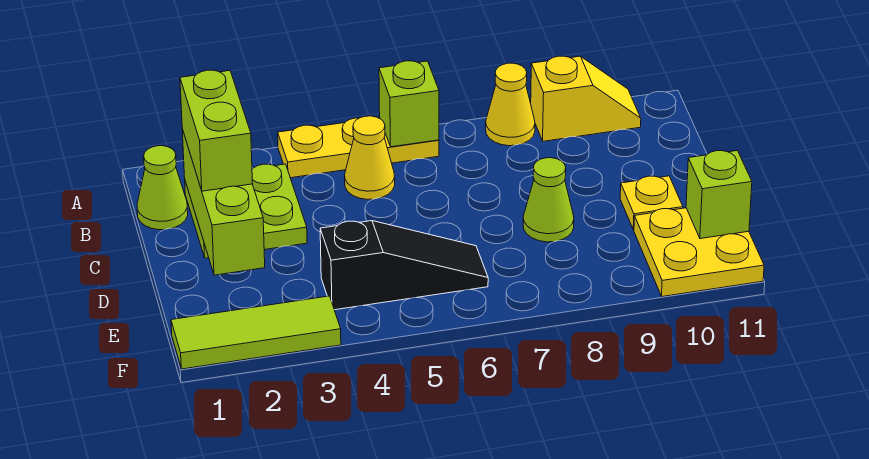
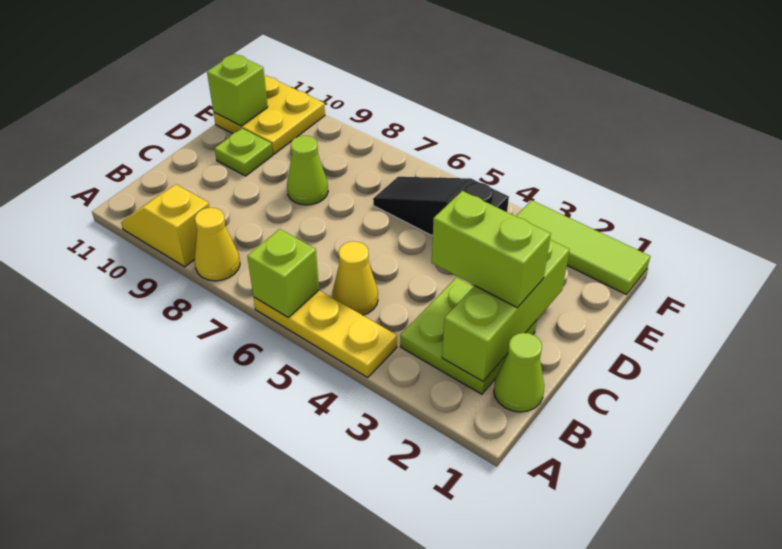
lime 1x2 brick [180,70,253,191] -> lime 1x2 brick turned to [432,191,551,308]
yellow 1x1 plate [620,176,683,230] -> lime 1x1 plate [215,128,272,176]

